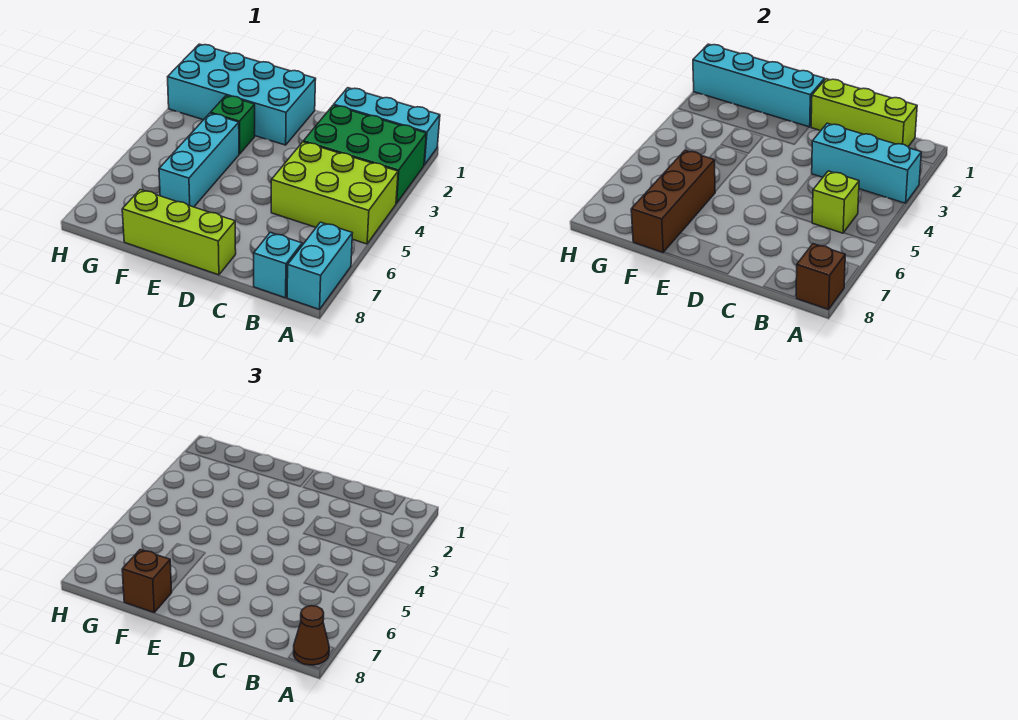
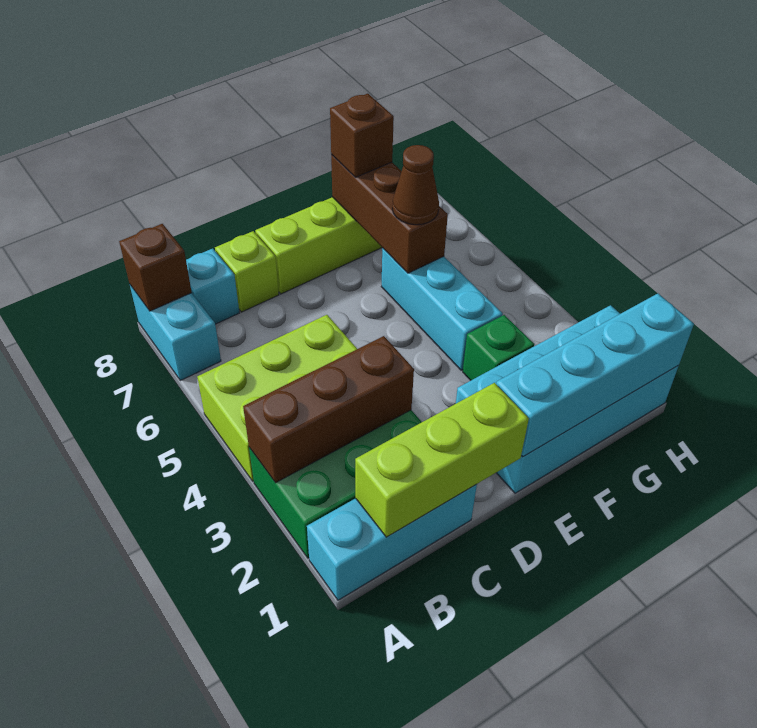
cyan 1x3 brick [812,123,921,203] -> brown 1x3 brick [243,336,414,483]
brown 1x1 cone [294,606,329,665] -> brown 1x1 cone moved to [392,145,439,225]
lime 1x1 brick [812,171,859,233] -> lime 1x1 brick moved to [215,231,279,312]

